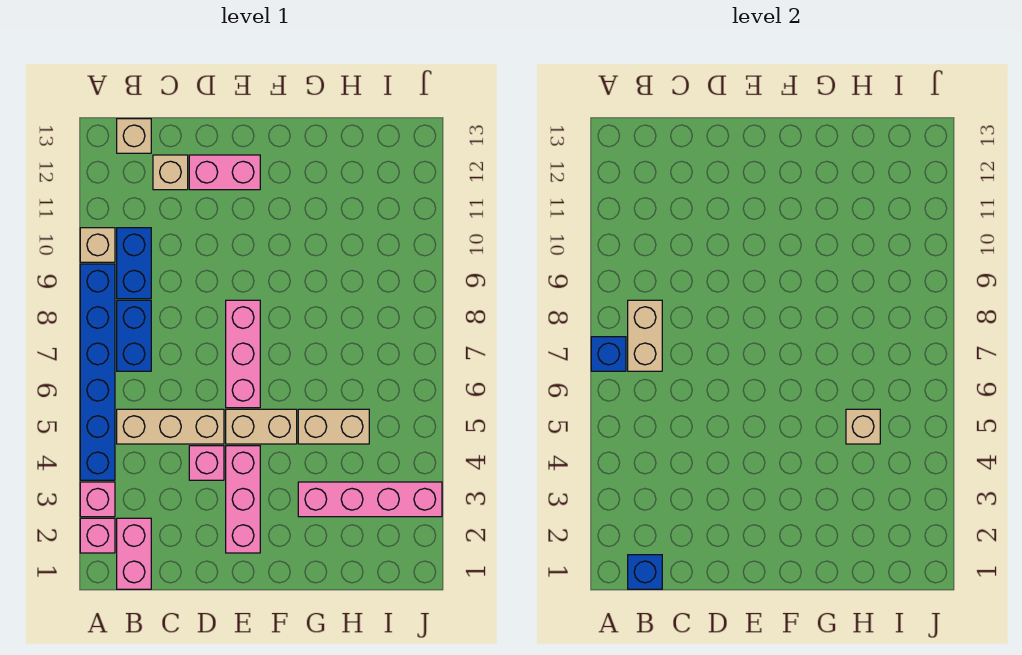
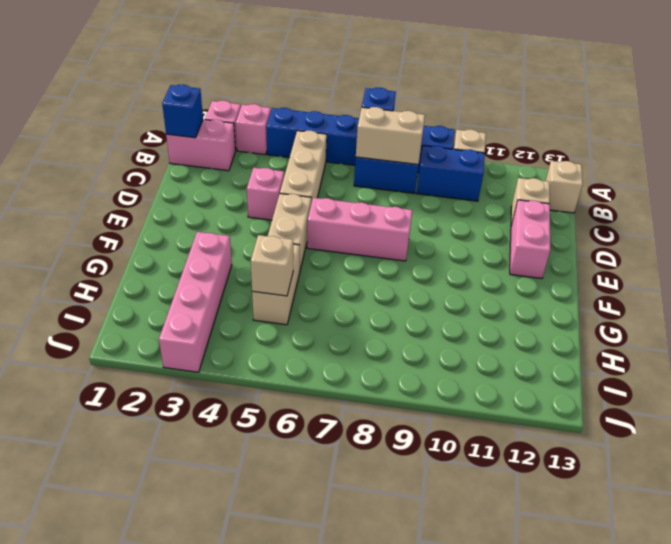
pink 1x3 brick [226,446,260,553] -> none

